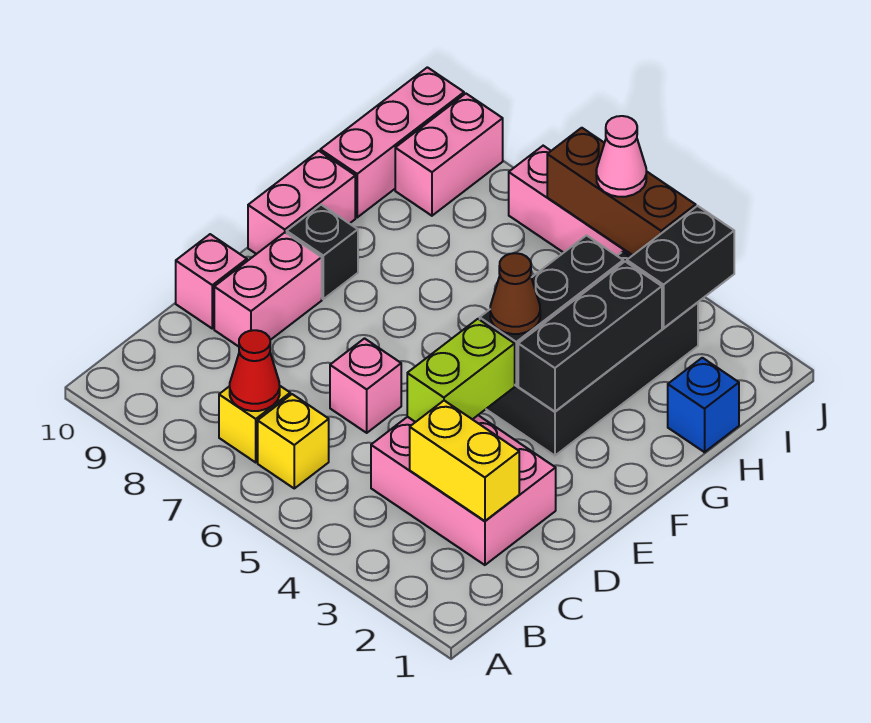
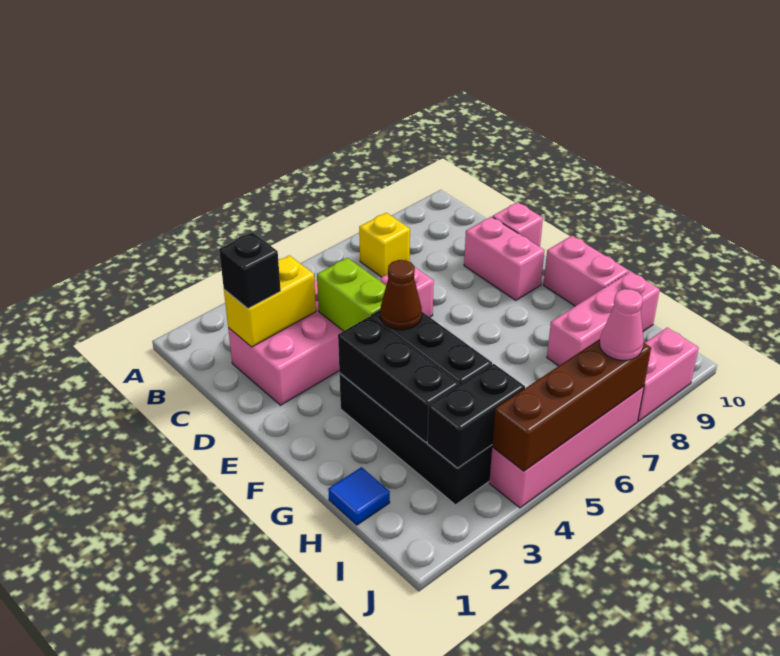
yellow 1x1 brick [258,394,329,488] -> none
red 1x1 cone [230,330,280,411] -> none
black 1x1 brick [287,205,358,299] -> black 1x1 brick moved to [219,232,281,309]
blue 1x1 brick [668,358,739,452] -> blue 1x1 tile [328,467,390,525]
pink 1x3 brick [320,67,464,217] -> pink 1x3 brick turned to [547,271,660,366]
black 1x2 brick [627,206,734,328] -> black 1x2 brick turned to [427,364,525,468]
pink 1x2 brick [395,94,503,216] -> pink 1x2 brick turned to [638,328,699,421]
brown 1x3 brick [547,128,696,255] -> brown 1x4 brick [492,339,651,471]
pink 1x1 cone [596,116,646,197] -> pink 1x1 cone moved to [600,289,644,360]

